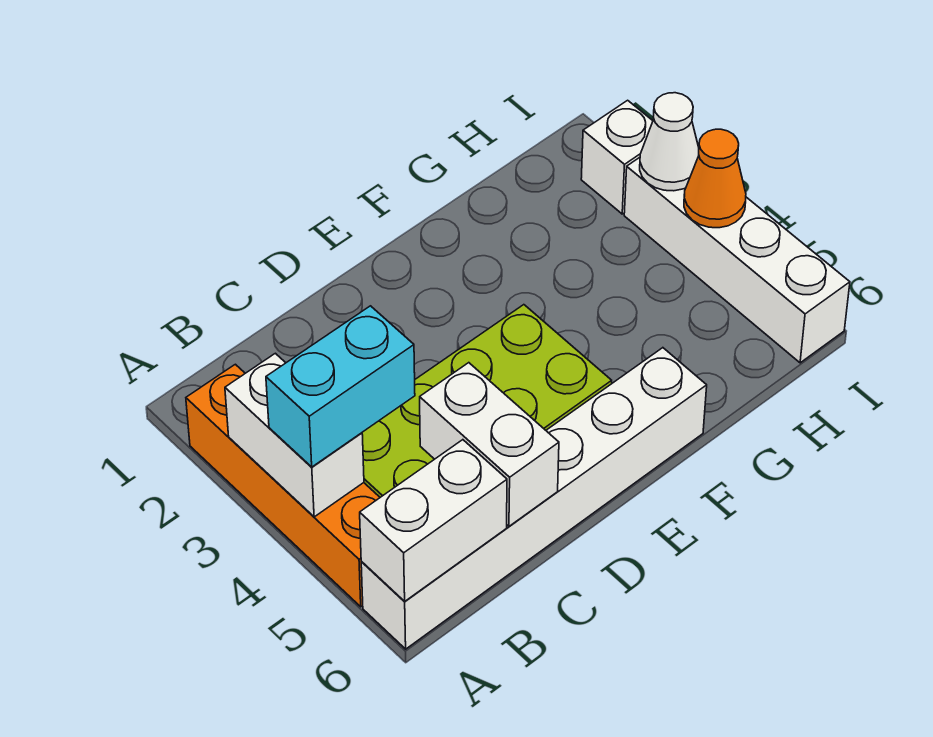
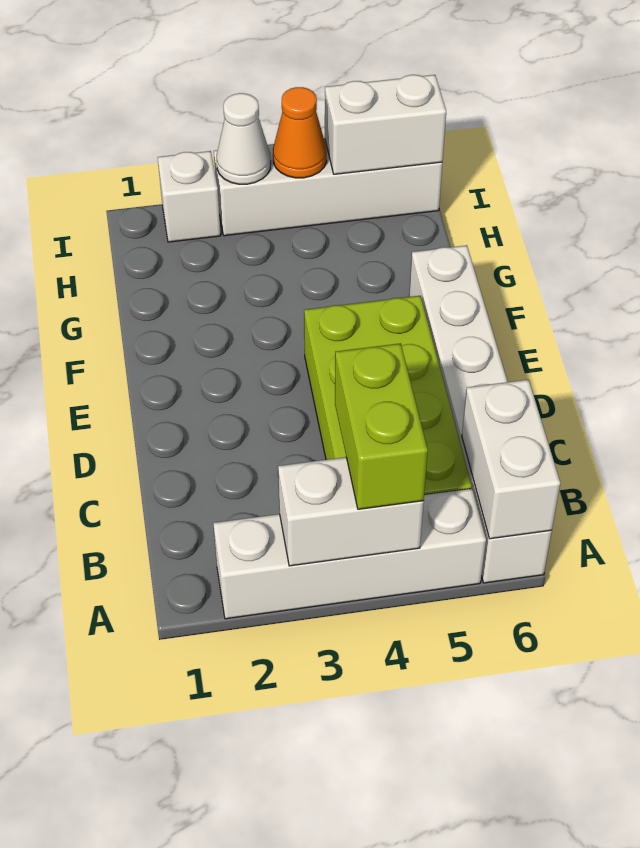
orange 1x4 brick [186,364,380,607] -> white 1x4 brick [213,489,486,619]
cyan 1x2 brick [266,306,415,467] -> lime 1x2 brick [335,343,428,509]
white 1x2 brick [420,363,559,526] -> white 1x2 brick moved to [325,75,446,174]

